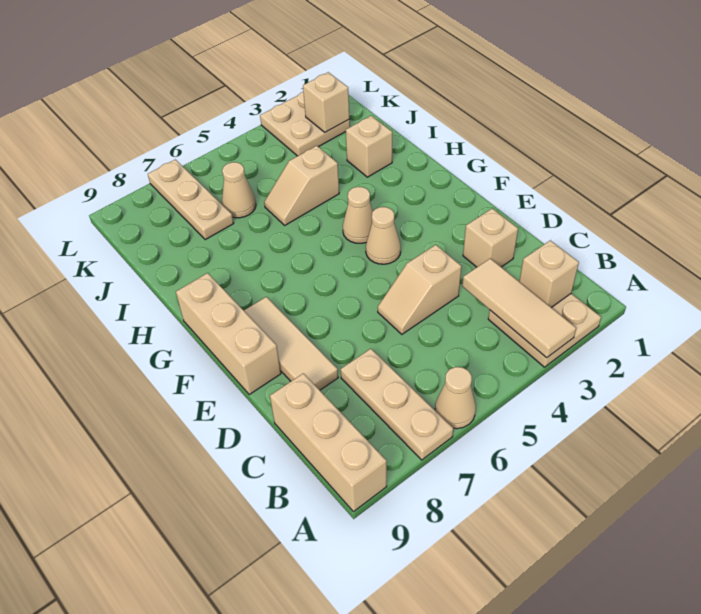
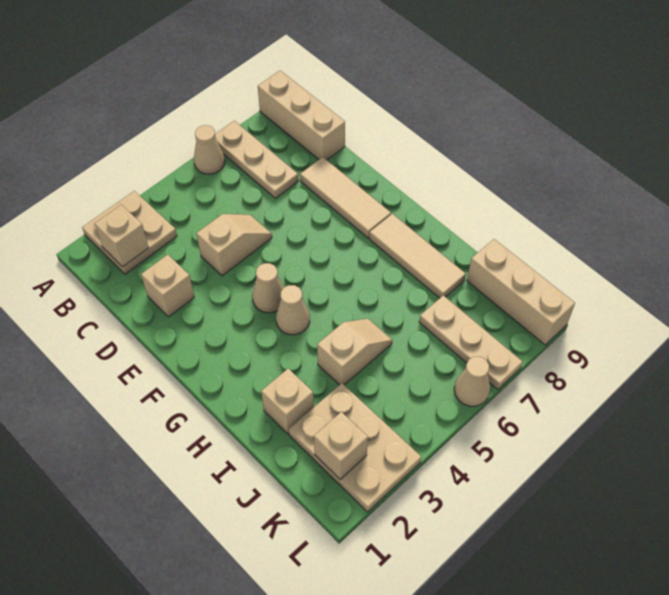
tan 1x3 tile [462,259,576,358] -> tan 1x3 tile moved to [369,214,466,298]
tan 1x3 brick [176,273,281,395] -> tan 1x3 brick moved to [467,239,575,345]
tan 1x1 cone [222,162,256,218] -> tan 1x1 cone moved to [454,357,490,406]
tan 2x2 plate [260,92,350,156] -> tan 2x3 plate [289,383,421,512]

